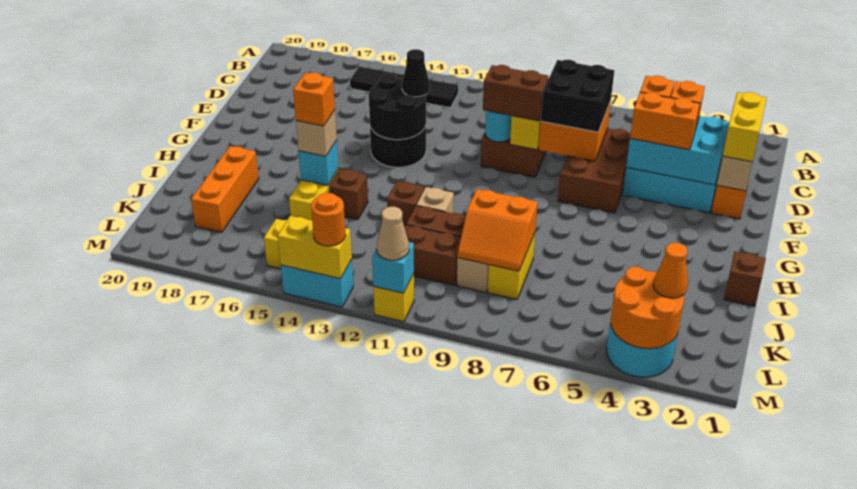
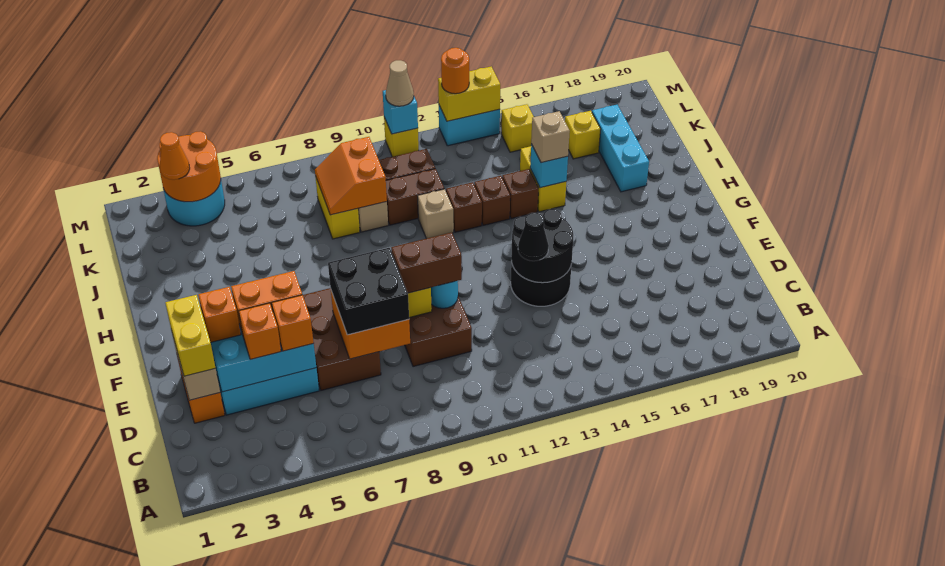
black 1x4 tile [350,66,458,108] -> none
brown 1x1 brick [724,252,766,306] -> brown 1x1 brick moved to [474,176,510,225]
orange 1x1 brick [293,73,335,126] -> orange 1x1 brick moved to [198,287,241,342]
orange 1x3 brick [191,146,259,232] -> cyan 1x3 brick [592,105,649,192]
orange 2x2 slope [457,189,538,271] -> orange 2x2 slope turned to [315,137,387,215]
none -> yellow 1x1 brick [565,111,601,159]

